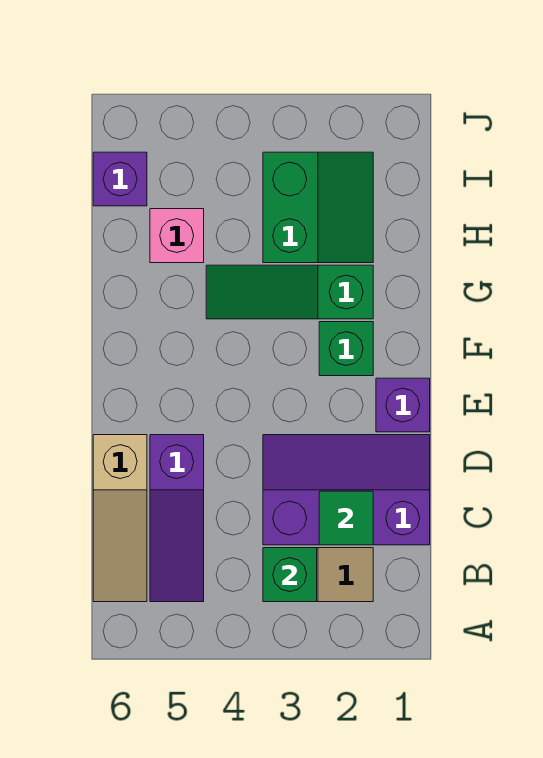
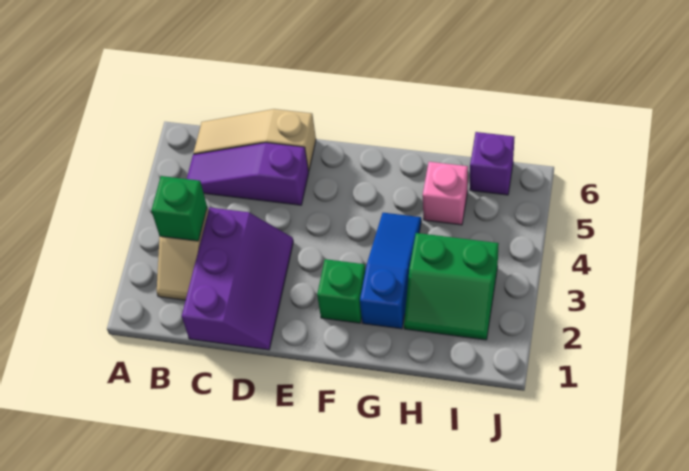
green 1x1 tile [319,491,373,545] -> none
purple 1x1 brick [376,378,430,432] -> none
green 1x3 slope [206,265,373,319] -> blue 1x3 slope [360,213,421,329]

